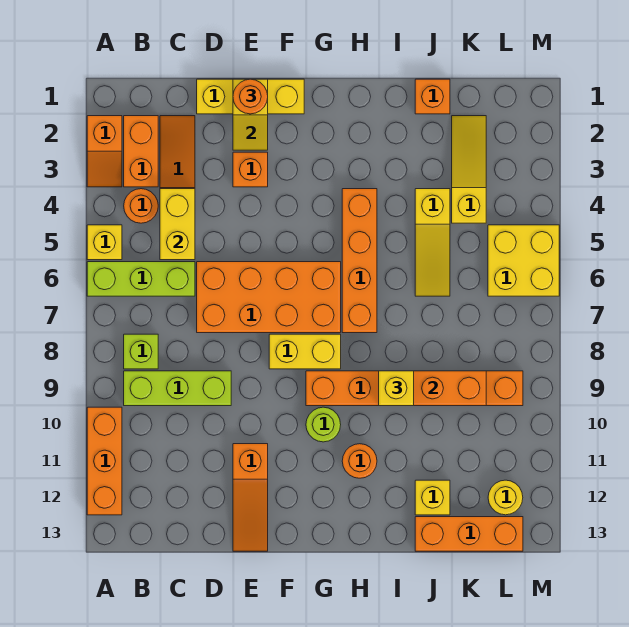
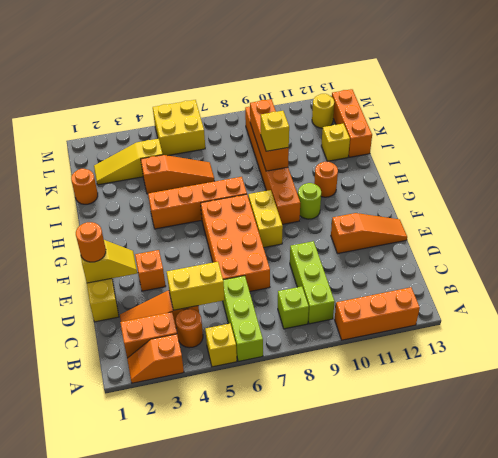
orange 1x2 slope [87,116,122,187] -> orange 1x2 slope turned to [127,334,184,383]
orange 1x1 brick [415,79,450,114] -> orange 1x1 round brick [71,169,98,204]
yellow 1x3 slope [415,189,450,296] -> orange 1x3 slope [141,155,214,194]

